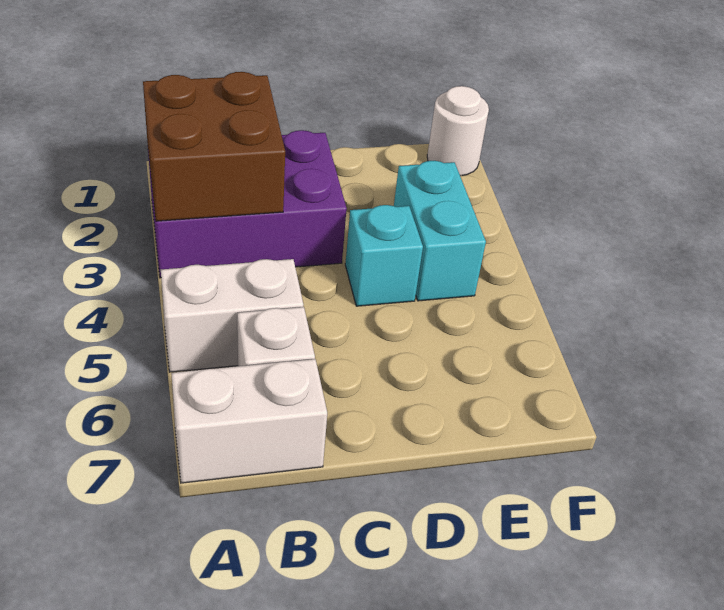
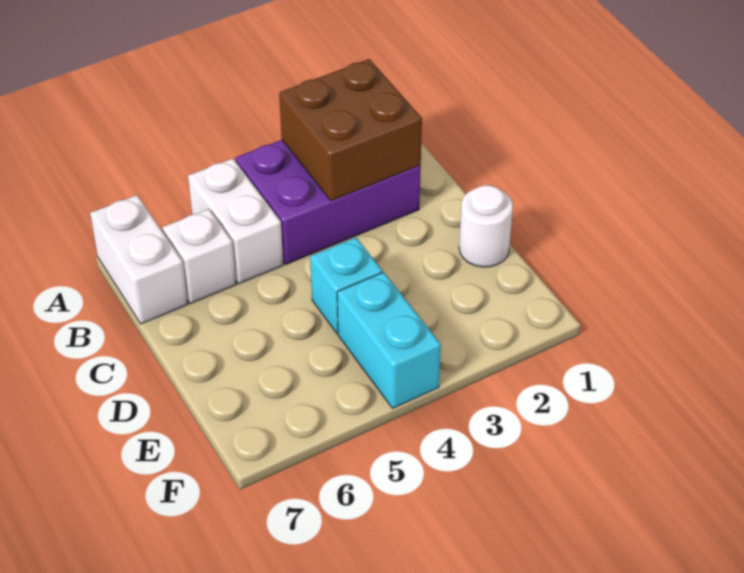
purple 2x3 brick [148,130,347,278] -> purple 2x3 brick turned to [235,140,421,264]
cyan 1x2 brick [394,161,486,301] -> cyan 1x2 brick turned to [337,272,441,409]
white 1x1 round brick [427,86,489,176] -> white 1x1 round brick moved to [459,185,513,267]

